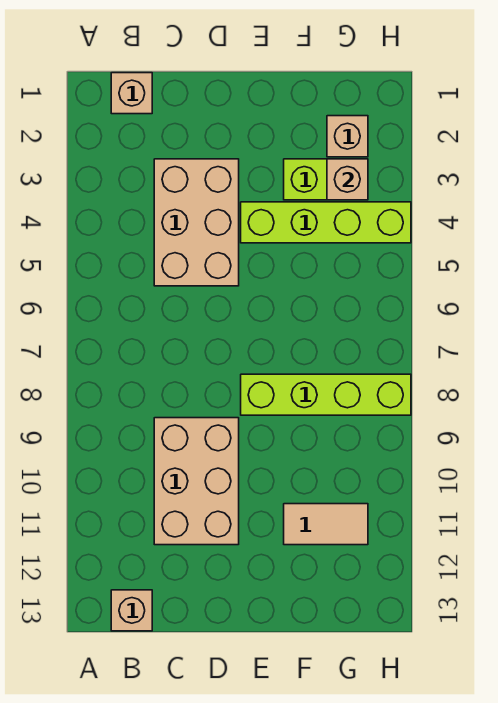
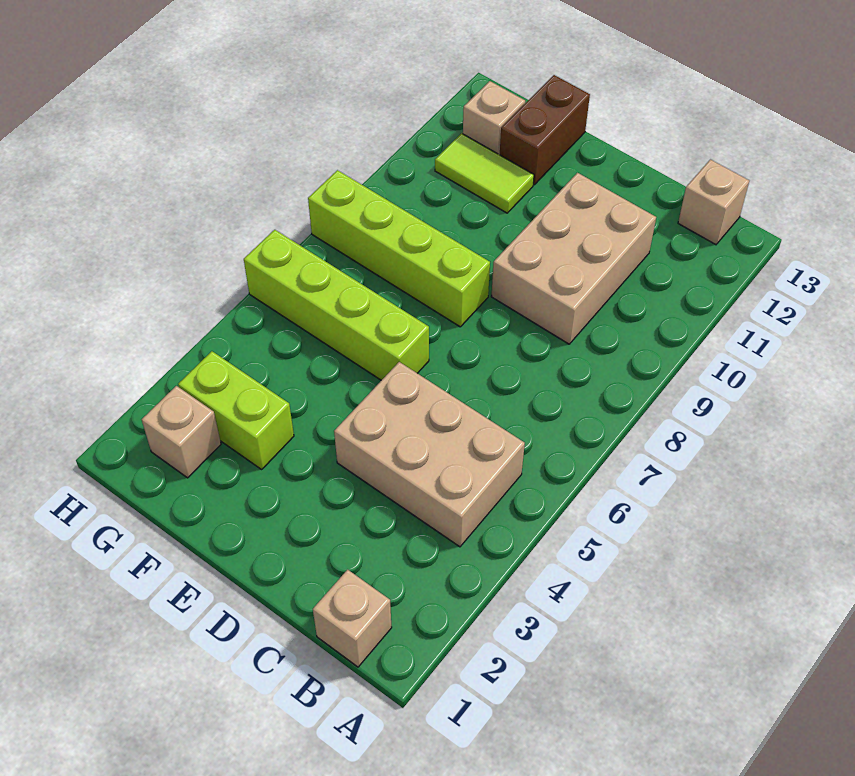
tan 2x3 brick [154,159,239,286] -> tan 2x3 brick turned to [334,362,525,547]
lime 1x4 brick [241,202,411,243] -> lime 1x4 brick moved to [244,230,429,380]
tan 1x2 tile [284,504,368,545] -> lime 1x2 tile [435,133,534,213]
none -> brown 1x2 brick [500,75,590,185]
tan 1x1 brick [327,159,368,200] -> tan 1x1 brick moved to [463,81,525,155]

